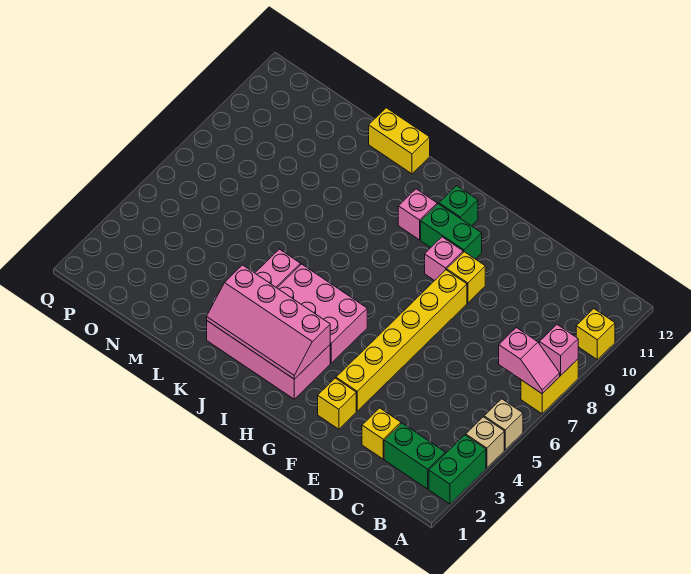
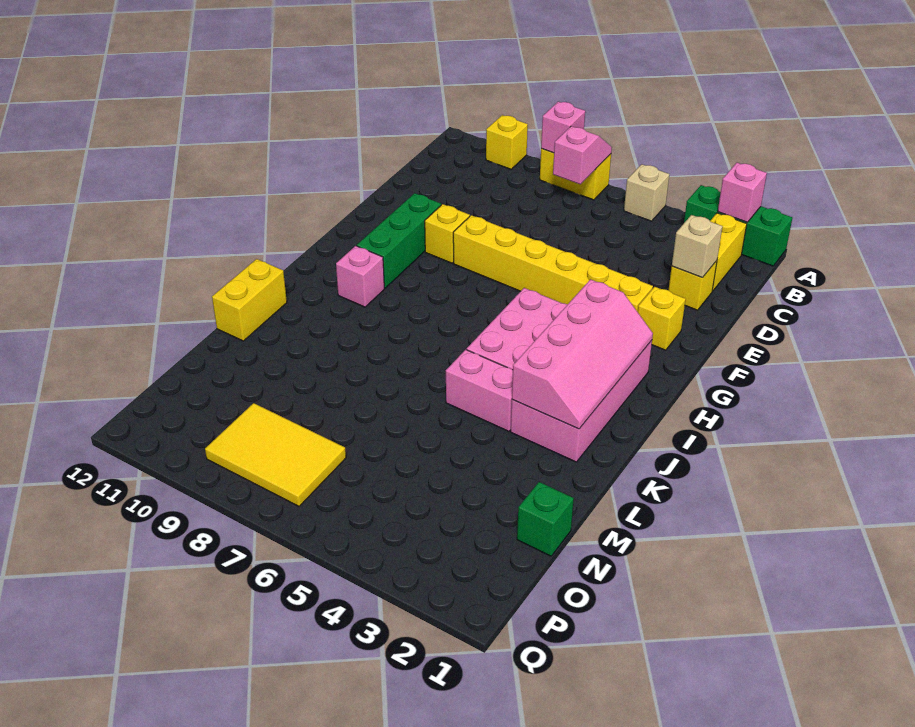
green 1x2 brick [429,435,486,504] -> green 1x3 brick [684,185,792,266]
tan 1x1 brick [466,417,504,468] -> tan 1x1 brick moved to [672,215,722,278]
green 1x2 brick [384,423,445,489] -> yellow 1x2 brick [710,213,747,291]
pink 1x1 brick [425,237,463,281] -> pink 1x1 brick moved to [718,163,767,222]
green 1x2 brick [421,204,482,259] -> green 1x3 brick [357,193,441,288]
green 1x1 brick [439,186,478,226] -> green 1x1 brick moved to [517,482,574,556]
none -> yellow 2x3 tile [205,403,346,506]

